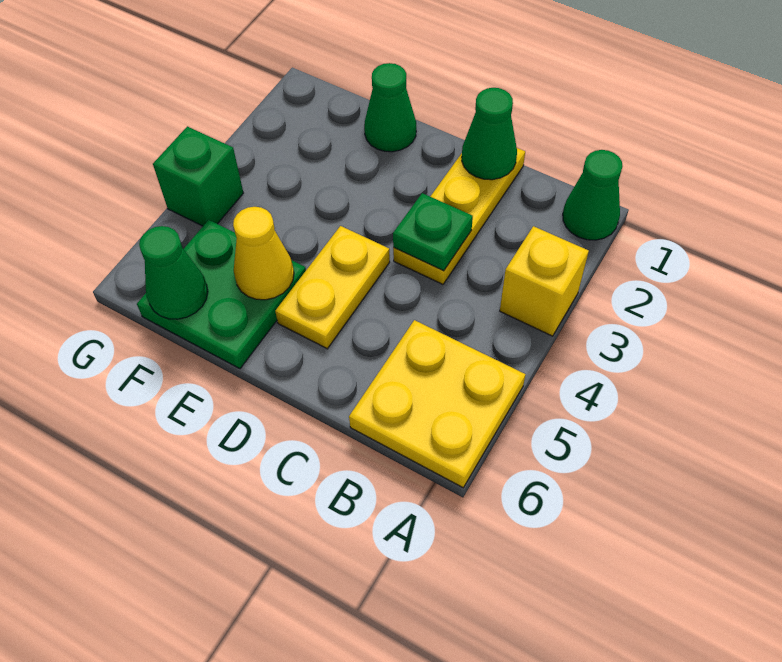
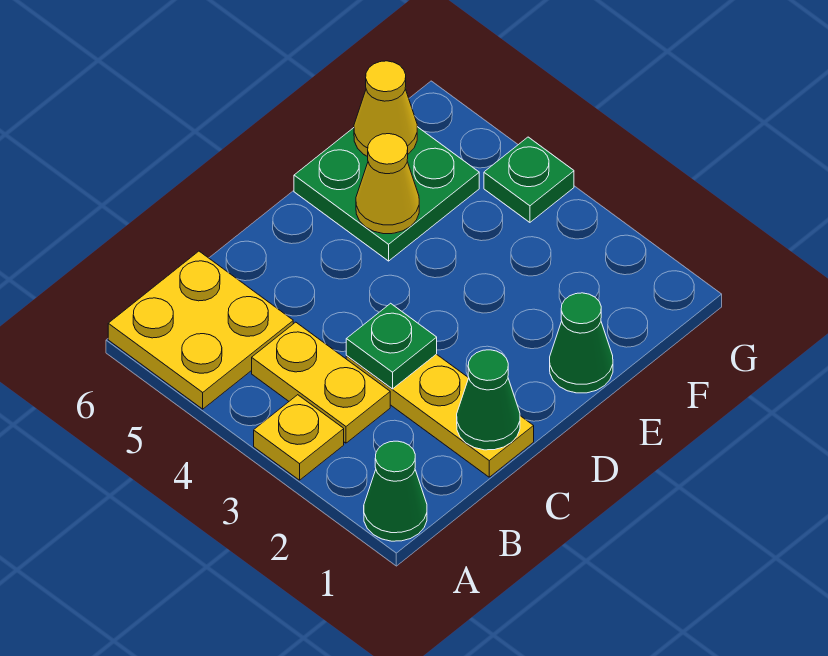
yellow 1x1 brick [500,226,589,336] -> yellow 1x1 plate [254,395,344,480]
yellow 1x2 plate [275,226,390,349] -> yellow 1x2 plate moved to [252,322,390,443]
green 1x1 cone [139,226,208,319] -> yellow 1x1 cone [354,61,417,157]
green 1x1 brick [153,126,243,226] -> green 1x1 plate [484,137,574,222]

